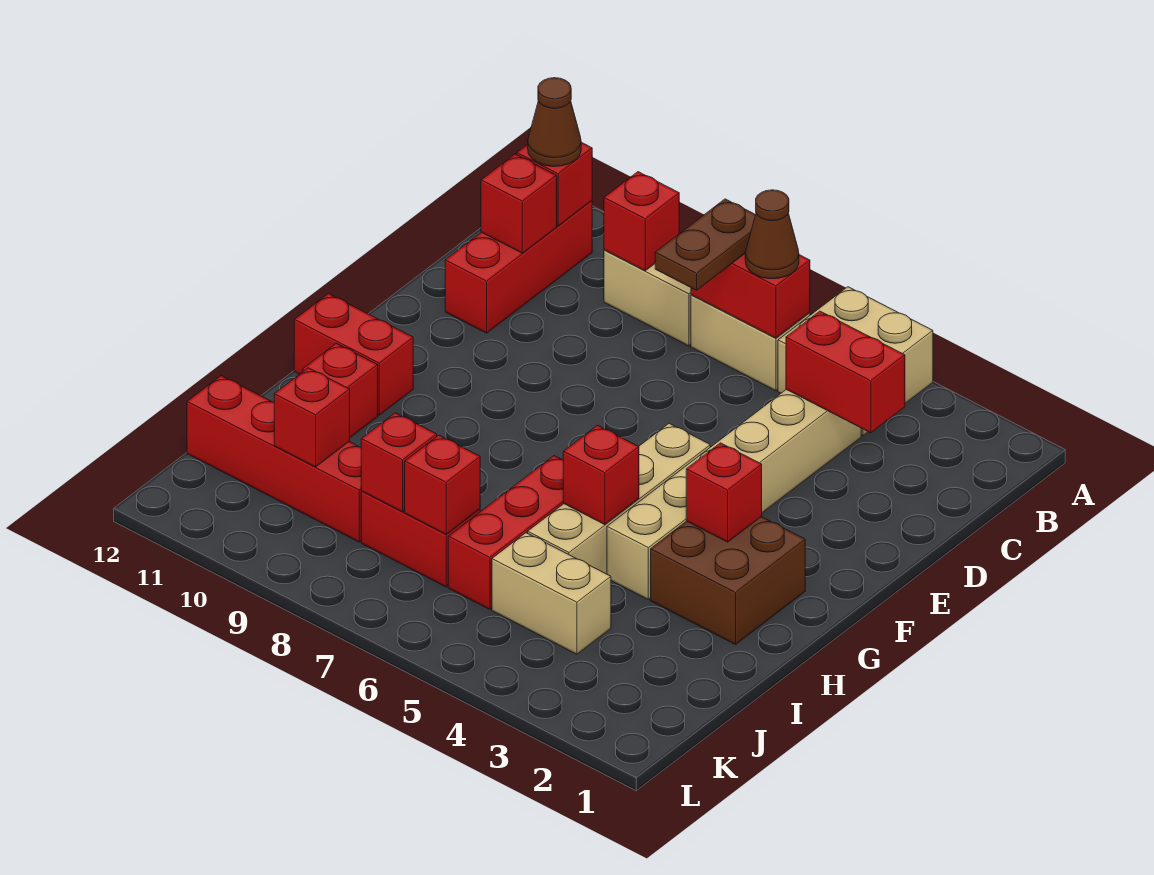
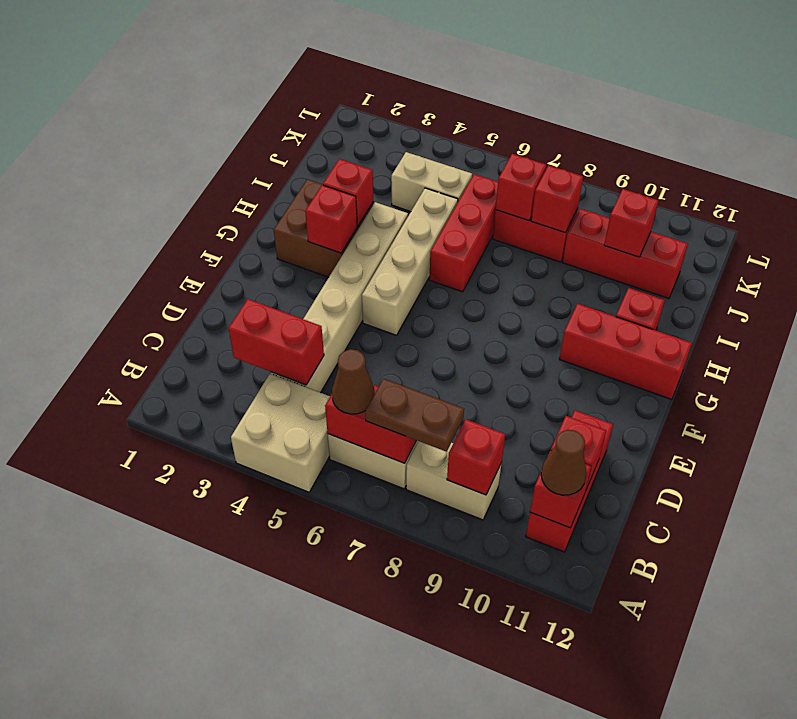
brown 1x2 plate [655,199,755,290] -> brown 1x2 plate turned to [365,379,464,452]
red 1x2 brick [294,294,413,415] -> red 1x3 brick [559,304,692,400]
red 1x1 brick [563,425,639,525] -> red 1x1 brick moved to [323,159,373,226]
red 1x4 brick [187,376,361,542] -> red 1x3 brick [563,209,688,299]

